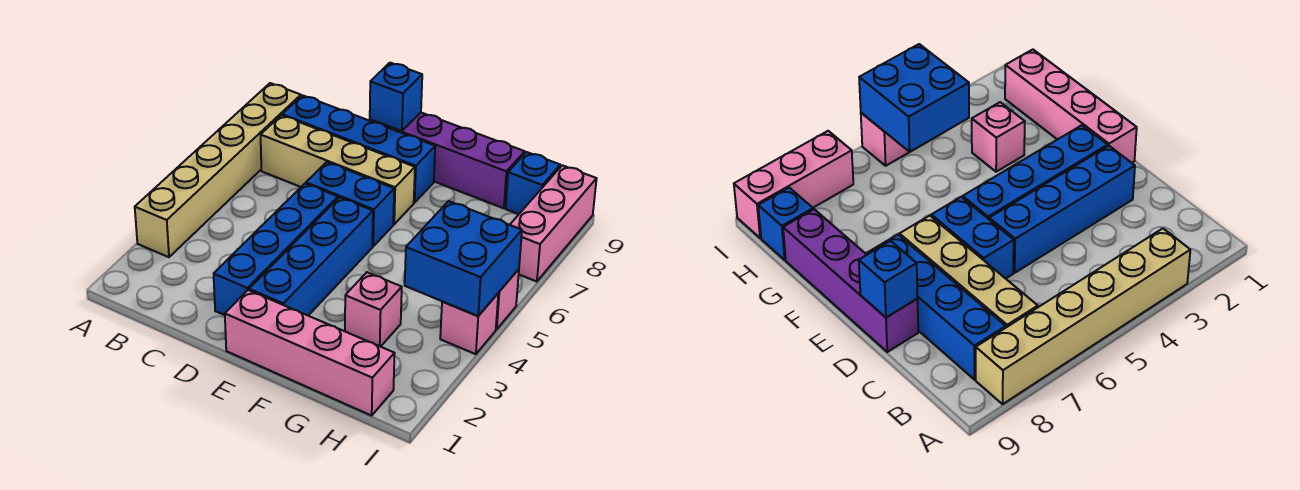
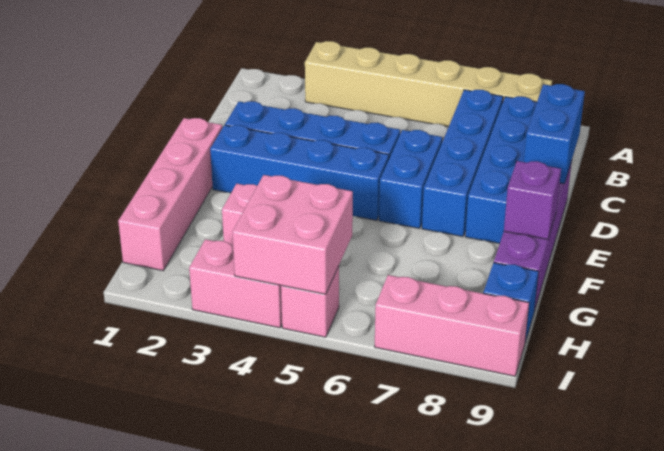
tan 1x4 brick [261,115,415,224] -> blue 1x4 brick [422,90,503,237]
blue 1x1 brick [370,63,422,131] -> blue 1x2 brick [524,84,585,184]
none -> purple 1x1 brick [504,161,561,239]
blue 2x2 brick [405,201,522,316] -> pink 2x2 brick [233,175,353,294]
pink 1x1 brick [440,294,498,354] -> pink 1x2 brick [189,239,282,328]

